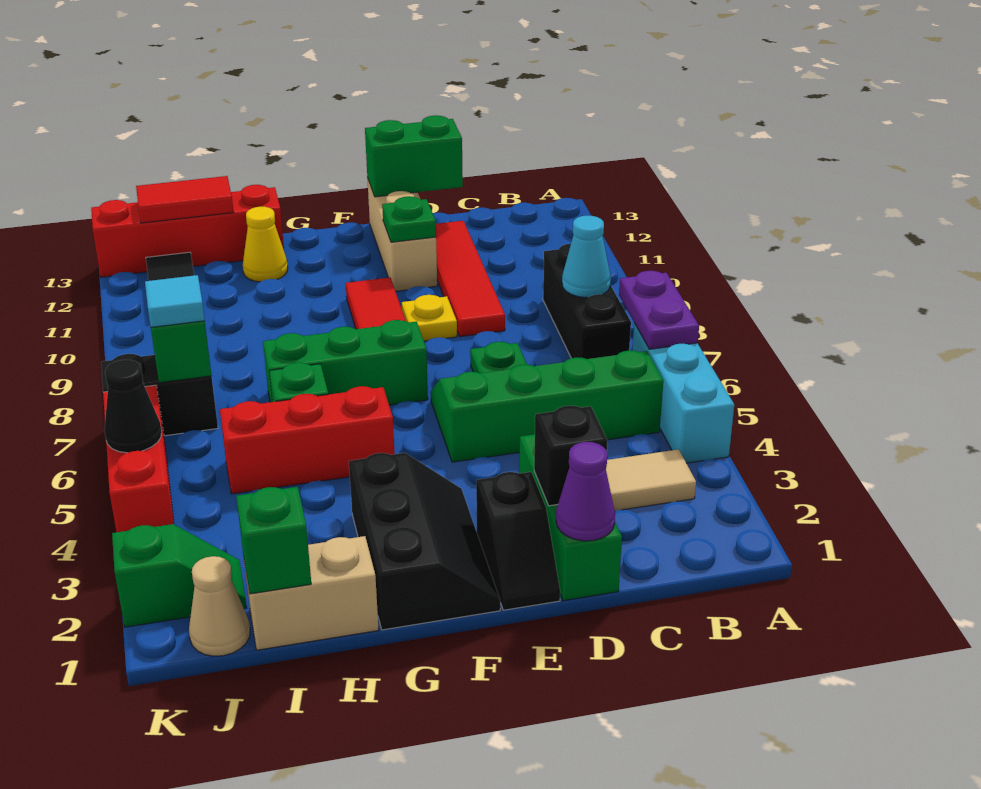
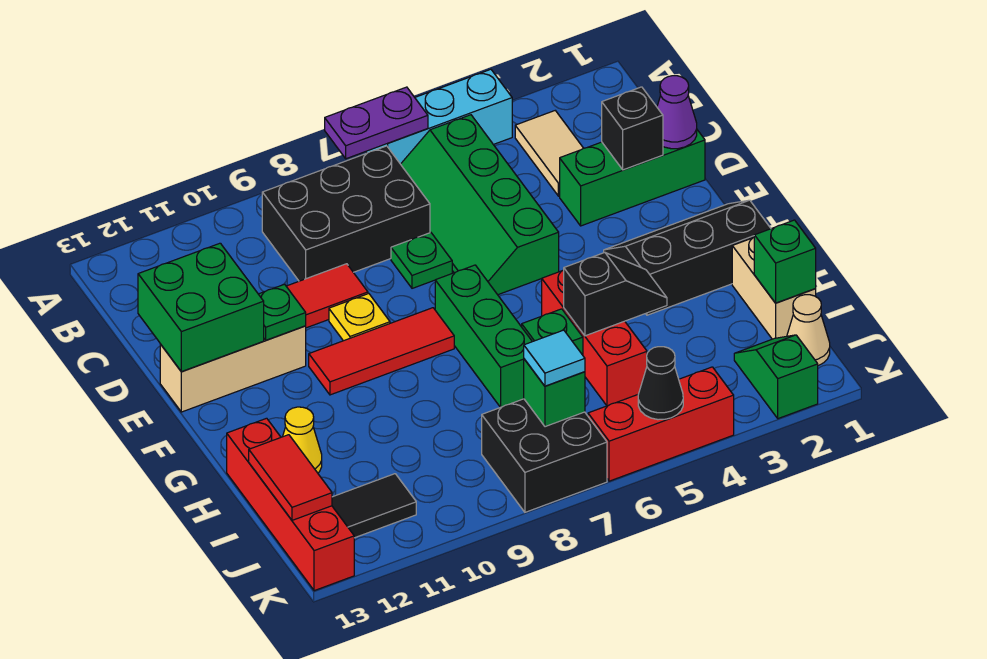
black 1x3 brick [543,244,631,359] -> black 2x3 brick [262,146,430,281]
cyan 1x1 cone [562,216,611,298] -> none
green 1x2 brick [365,115,463,197] -> green 2x2 brick [138,243,264,372]
black 1x2 slope [476,472,560,610] -> black 1x2 slope moved to [564,253,667,336]
black 1x2 brick [101,354,218,436] -> black 2x2 brick [482,399,607,512]

